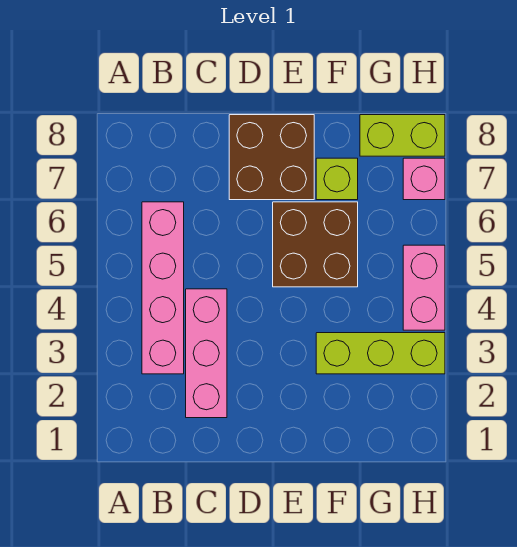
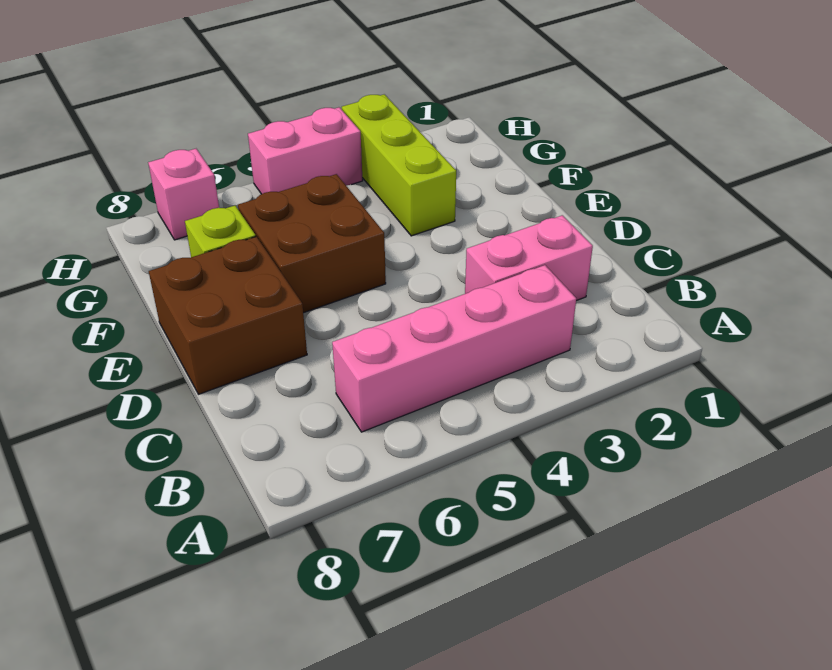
pink 1x3 brick [186,289,227,418] -> pink 1x2 brick [465,215,593,300]
lime 1x2 brick [360,115,445,156] -> none

